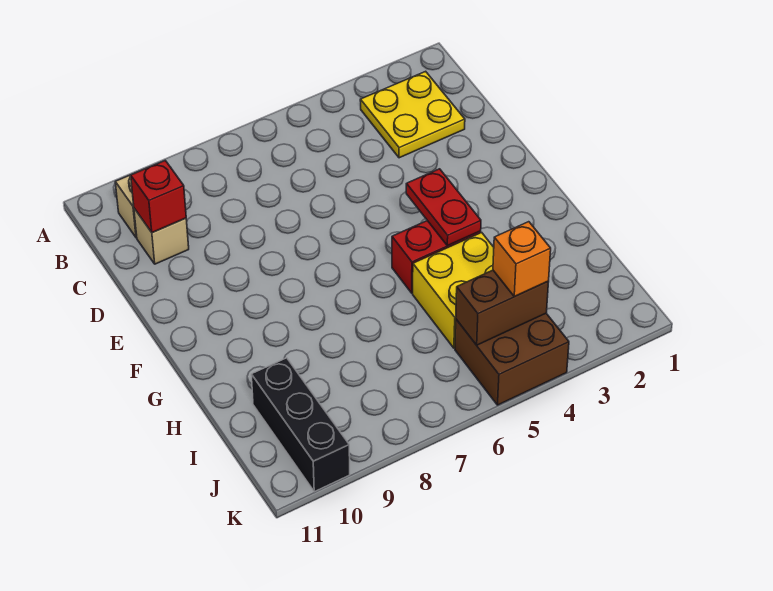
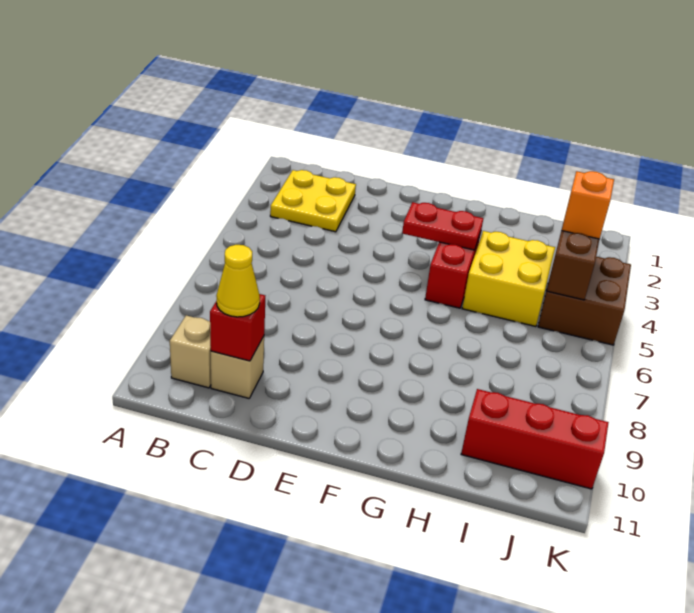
none -> yellow 1x1 cone [216,245,260,317]
black 1x3 brick [251,358,350,492] -> red 1x3 brick [461,389,609,489]

